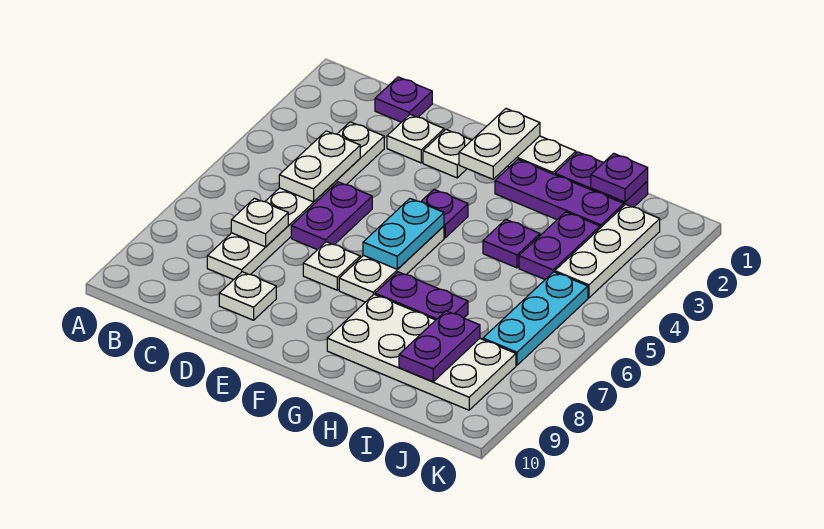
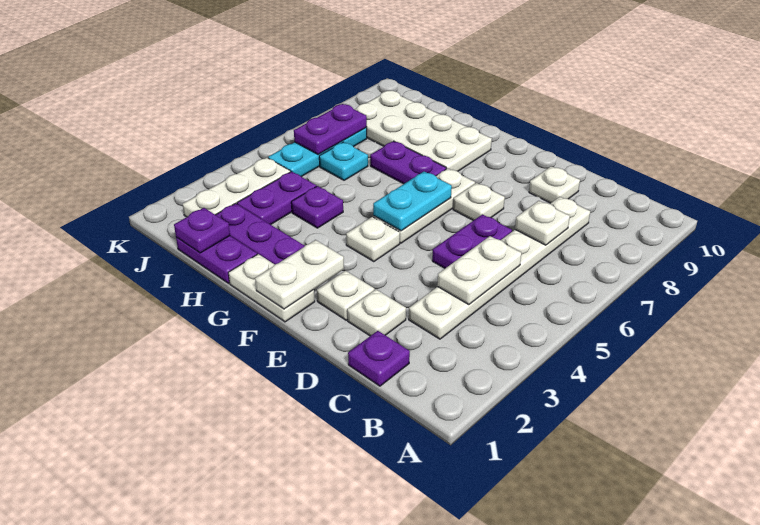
purple 1x1 plate [421,189,468,238] -> white 1x1 plate [346,217,400,262]
none -> cyan 1x1 plate [319,142,368,180]
purple 1x2 plate [399,311,480,382] -> purple 1x2 plate moved to [294,104,367,155]

